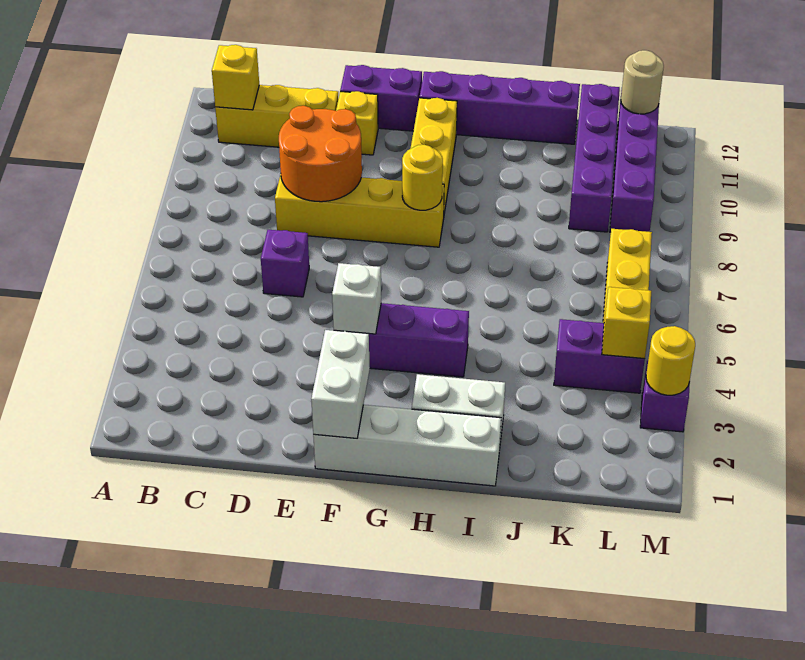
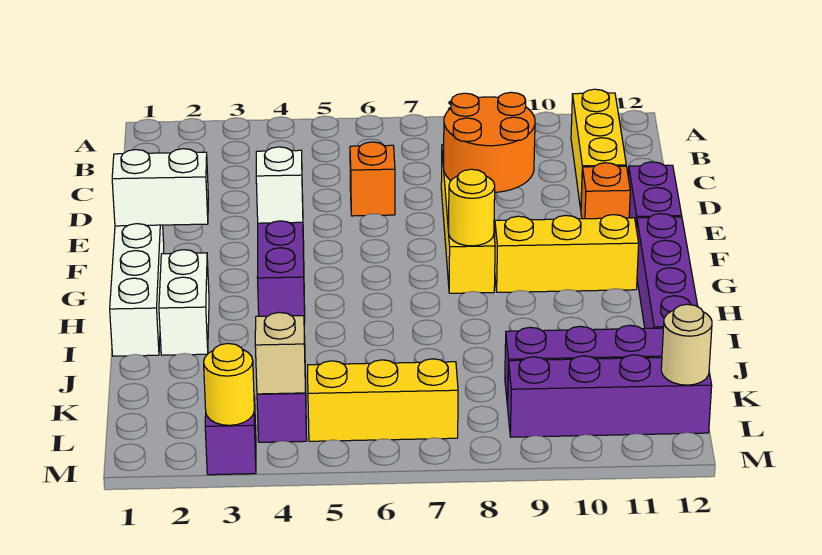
yellow 1x1 brick [212,45,259,110] -> none
purple 1x1 brick [261,230,309,297] -> orange 1x1 brick [350,142,395,216]
yellow 1x1 brick [336,91,378,155] -> orange 1x1 brick [581,163,630,219]
yellow 1x1 brick [602,287,651,359] -> tan 1x1 brick [255,312,306,394]

